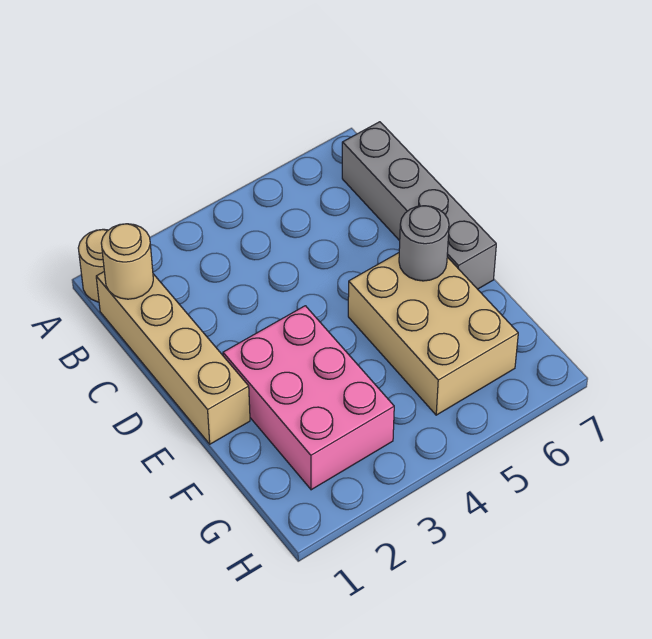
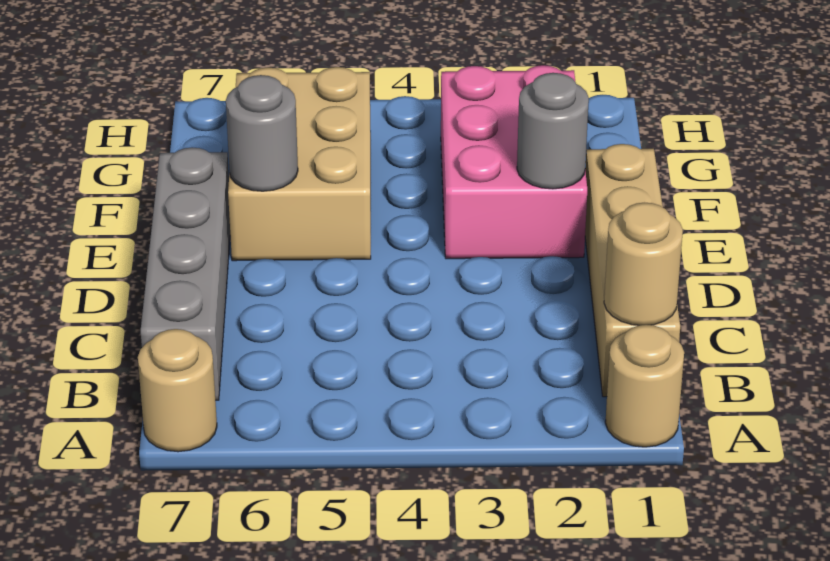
none -> tan 1x1 round brick [138,329,217,452]
none -> grey 1x1 round brick [517,73,589,189]

